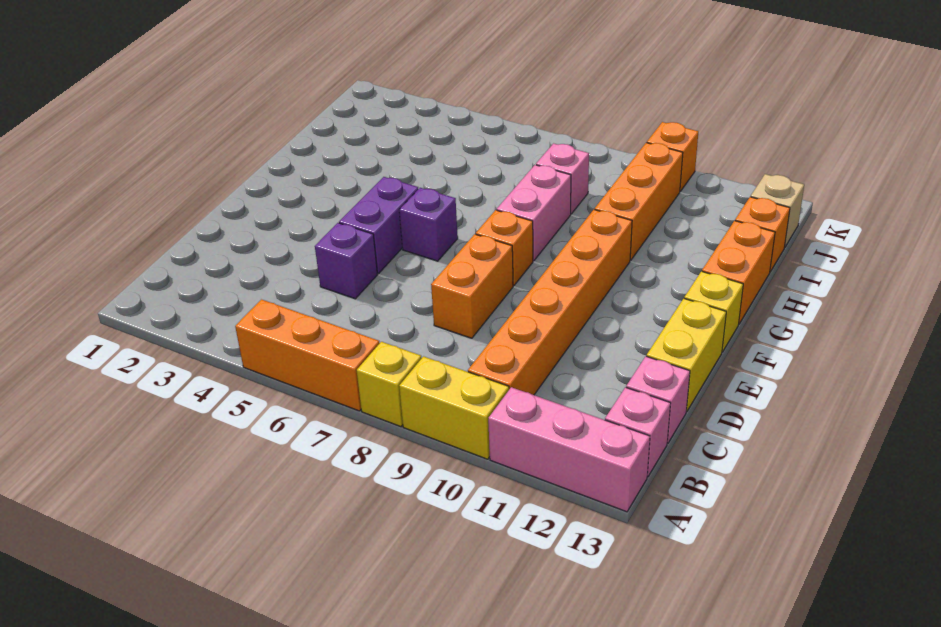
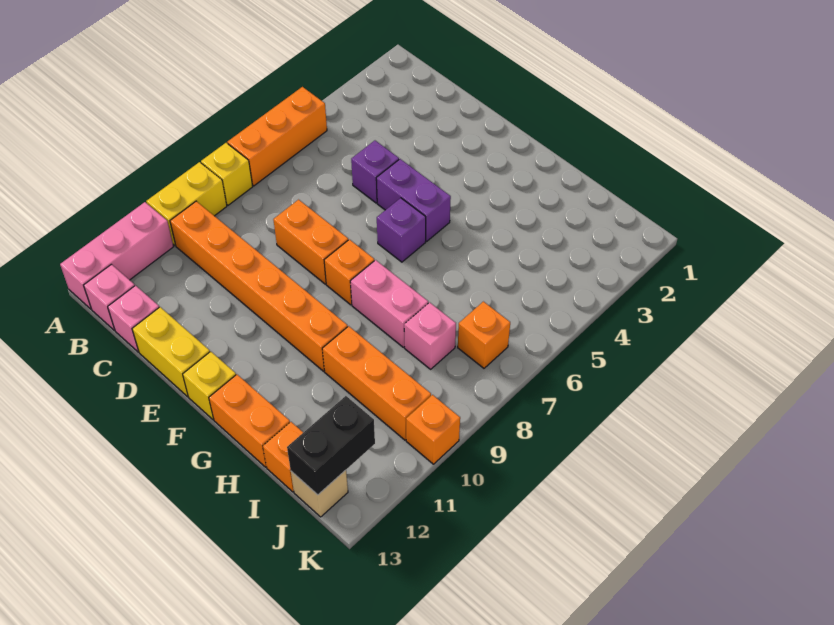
none -> orange 1x1 brick [458,302,510,368]
none -> black 1x2 brick [287,396,375,495]

